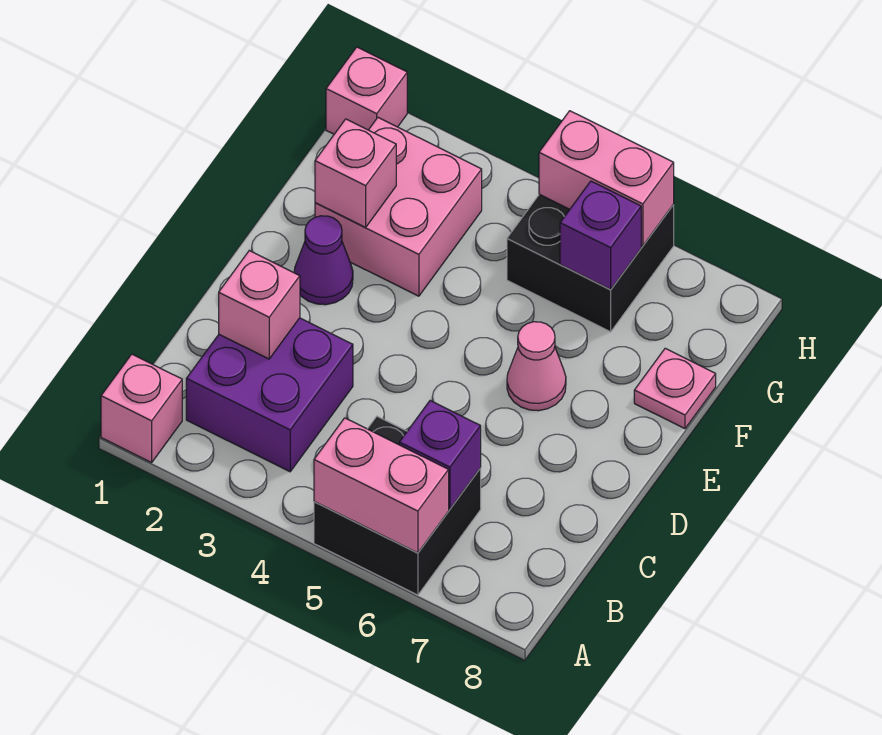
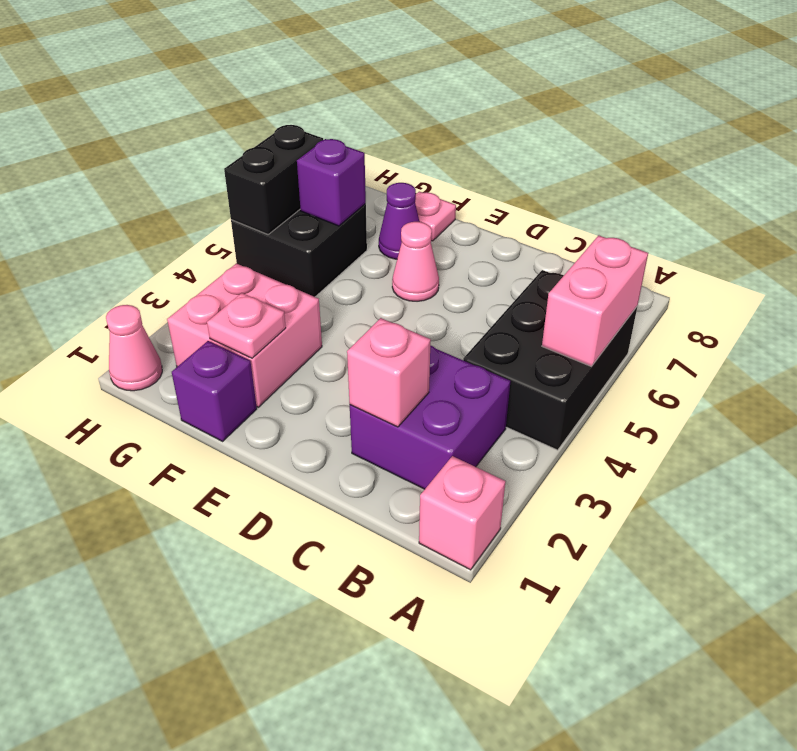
black 2x2 brick [314,416,481,595] -> black 2x3 brick [463,270,637,450]
purple 1x1 brick [399,401,481,509] -> purple 1x1 brick moved to [172,341,257,441]
purple 1x1 cone [294,216,353,305] -> purple 1x1 cone moved to [379,183,420,259]
pink 1x1 brick [315,119,396,227] -> pink 1x1 plate [207,293,286,358]
pink 1x1 brick [326,47,407,134] -> pink 1x1 cone [106,305,162,391]
pink 1x2 brick [539,111,674,246] -> black 1x2 brick [224,125,323,234]

